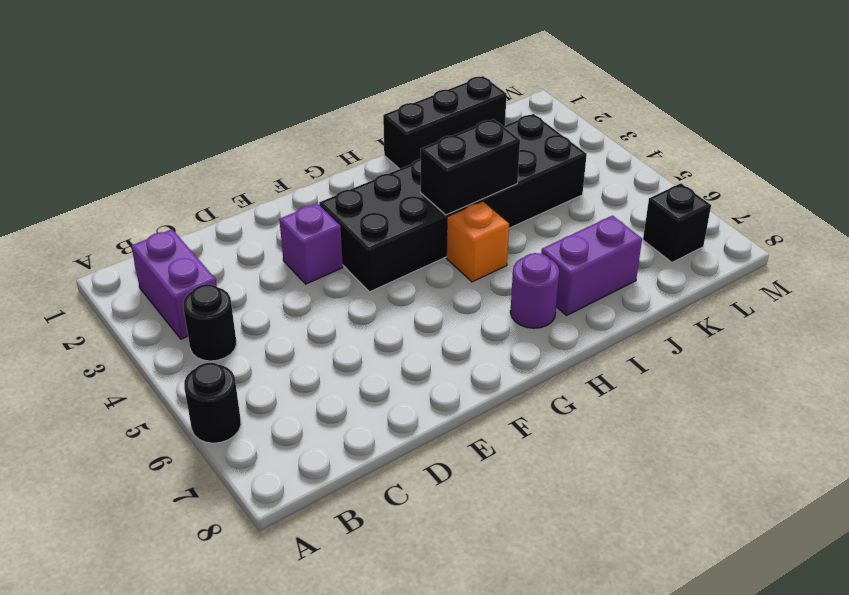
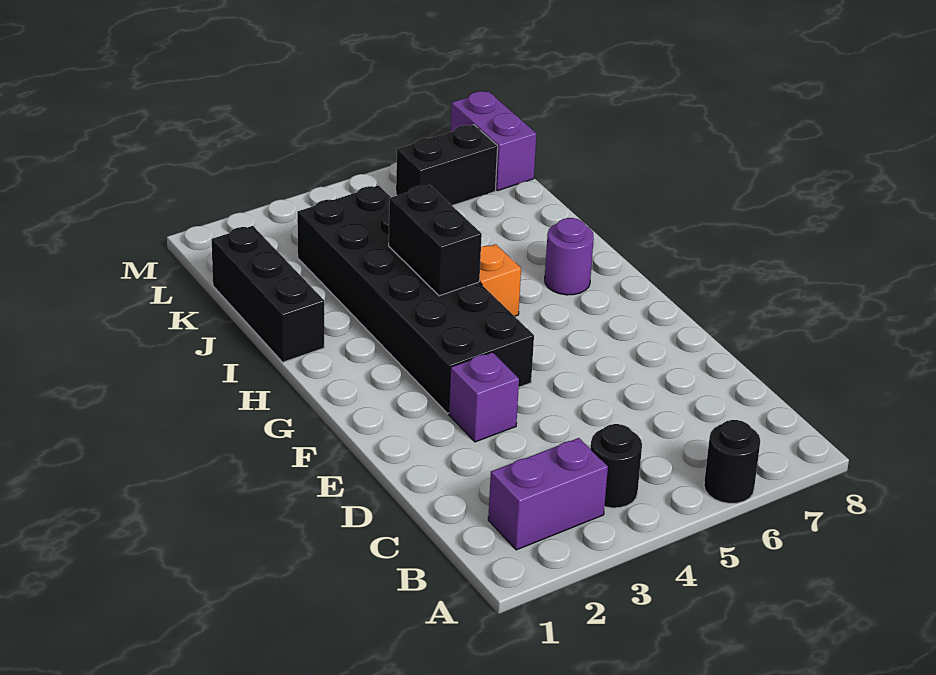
purple 1x2 brick [541,216,642,315] -> purple 1x2 brick moved to [451,91,536,191]
black 1x1 brick [643,183,711,262] -> black 1x2 brick [396,125,498,206]

